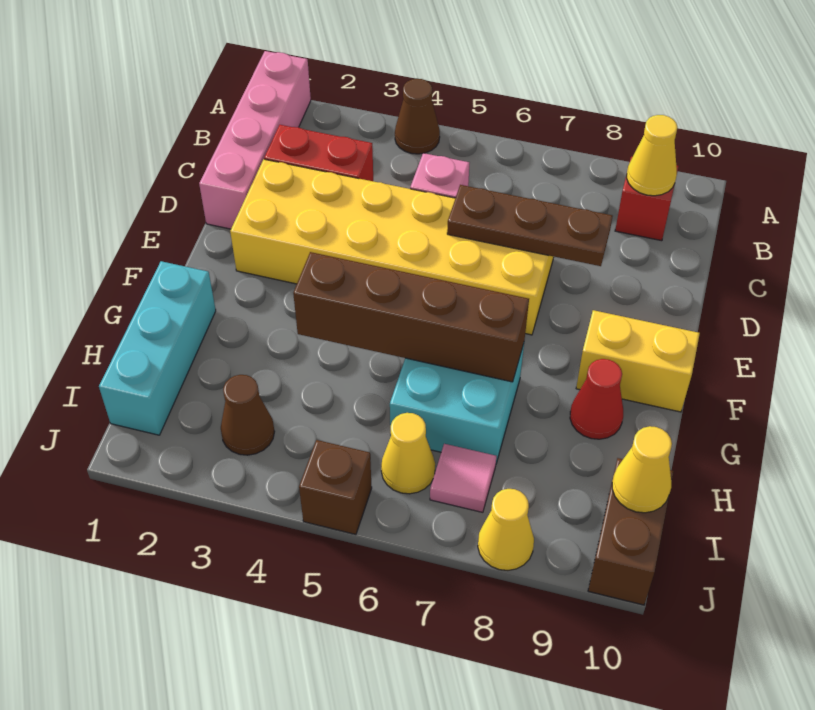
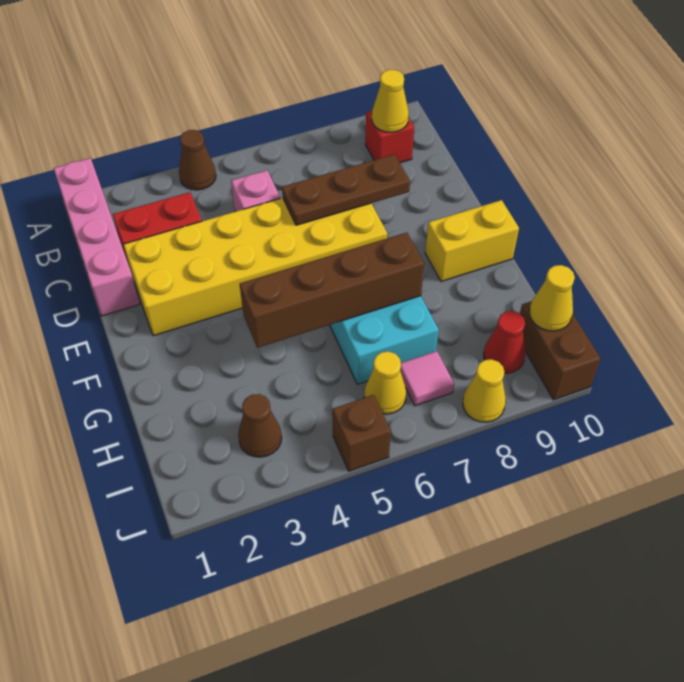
cyan 1x3 brick [99,261,216,435] -> none
red 1x1 cone [570,359,623,439] -> red 1x1 cone moved to [484,311,525,373]

